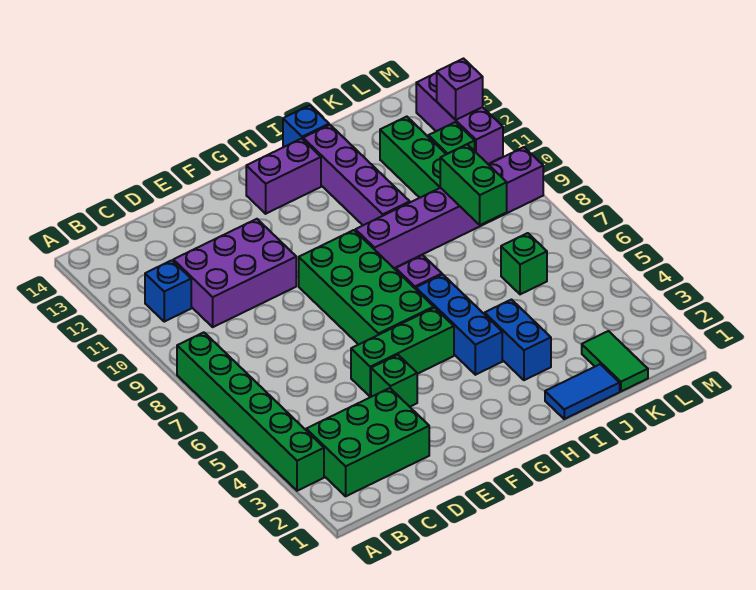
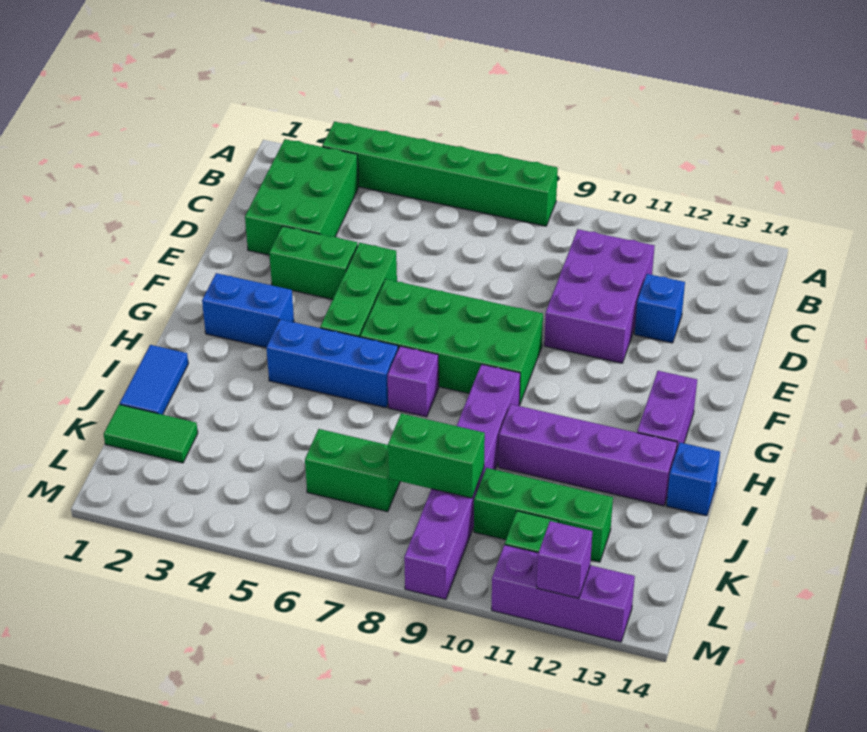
blue 1x1 brick [145,260,191,322] -> blue 1x1 brick moved to [635,274,685,343]
green 1x1 brick [371,355,417,407] -> green 1x2 brick [269,226,358,299]
blue 1x2 brick [485,300,551,380] -> blue 1x2 brick moved to [202,273,294,348]
green 1x1 brick [501,233,547,294] -> green 1x2 brick [305,429,400,512]

